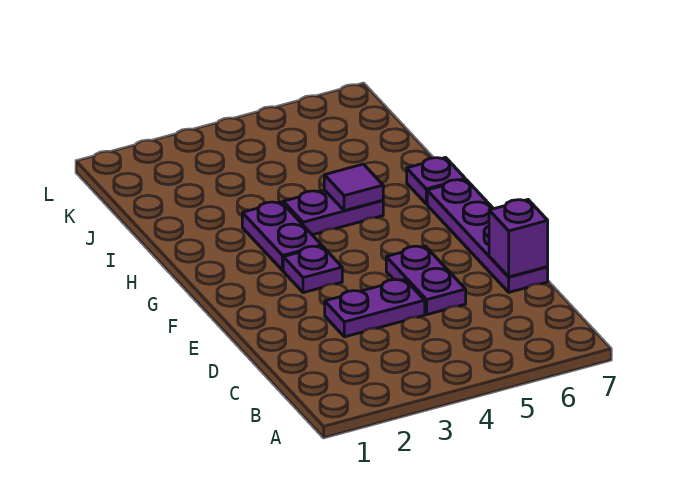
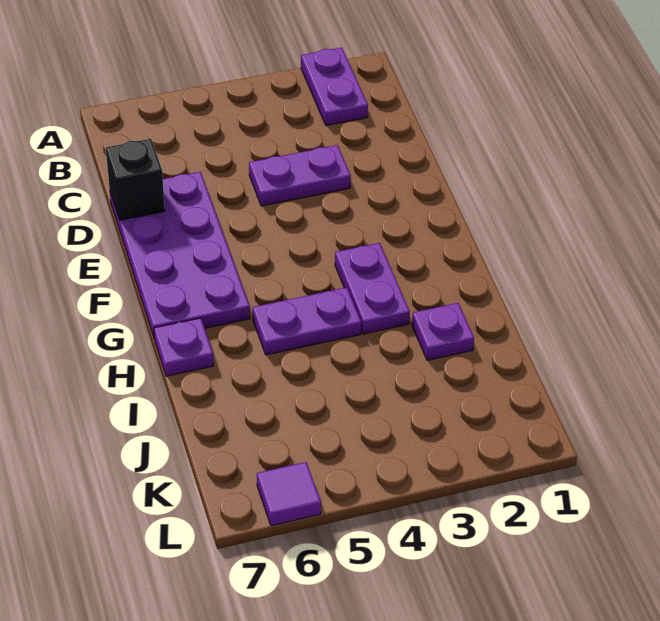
purple 1x2 plate [386,246,466,315] -> purple 1x2 plate moved to [301,48,368,125]
purple 1x4 plate [427,180,548,292] -> purple 2x4 plate [110,172,250,339]
purple 1x1 brick [489,200,548,277] -> black 1x1 brick [106,139,165,220]
purple 1x1 plate [283,246,342,293] -> purple 1x1 plate moved to [412,303,474,360]
purple 1x1 tile [324,164,383,211] -> purple 1x1 tile moved to [257,462,321,526]

